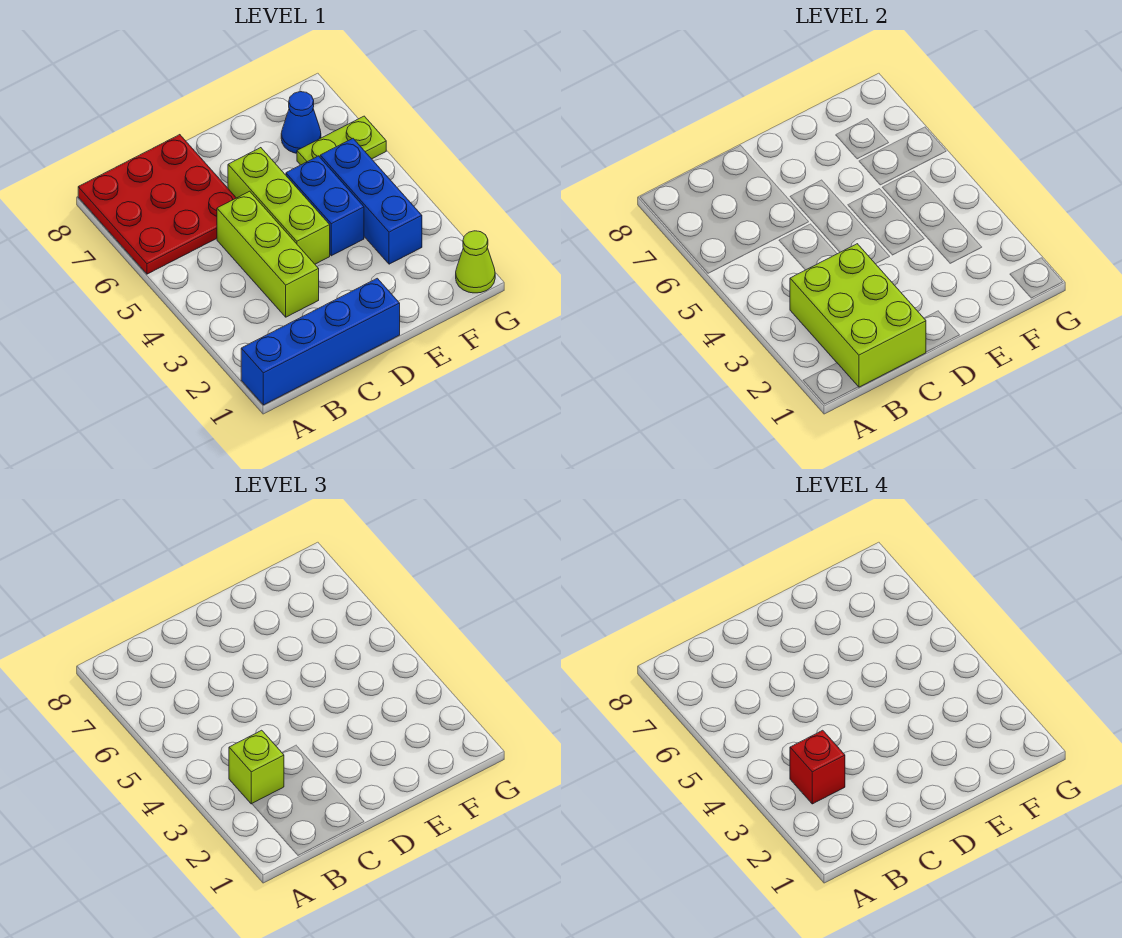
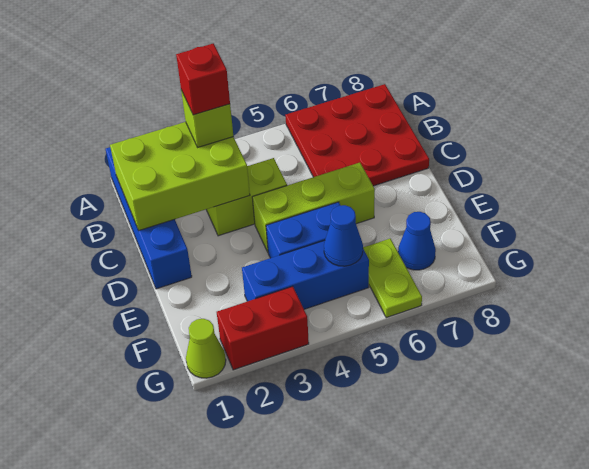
lime 1x3 brick [217,191,319,317] -> lime 1x2 brick [206,158,287,236]
none -> blue 1x1 cone [324,205,363,266]
none -> red 1x2 brick [217,286,309,370]

